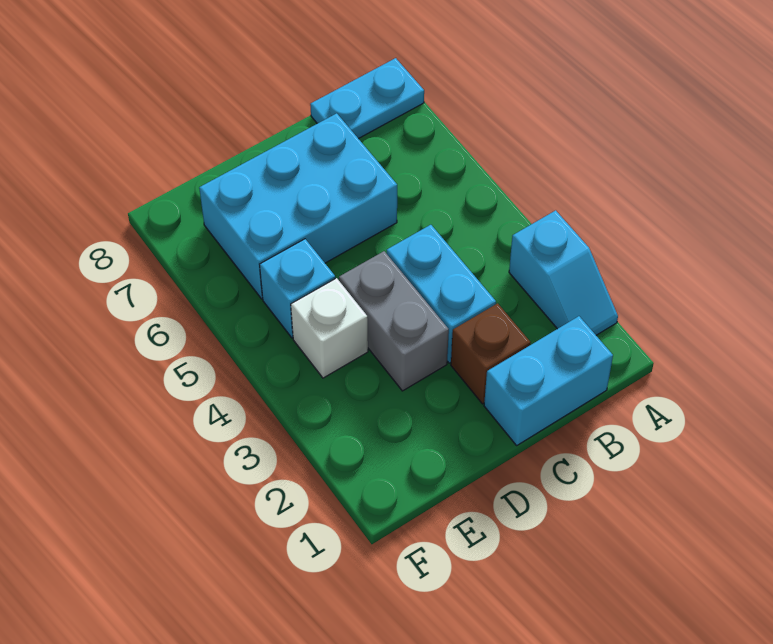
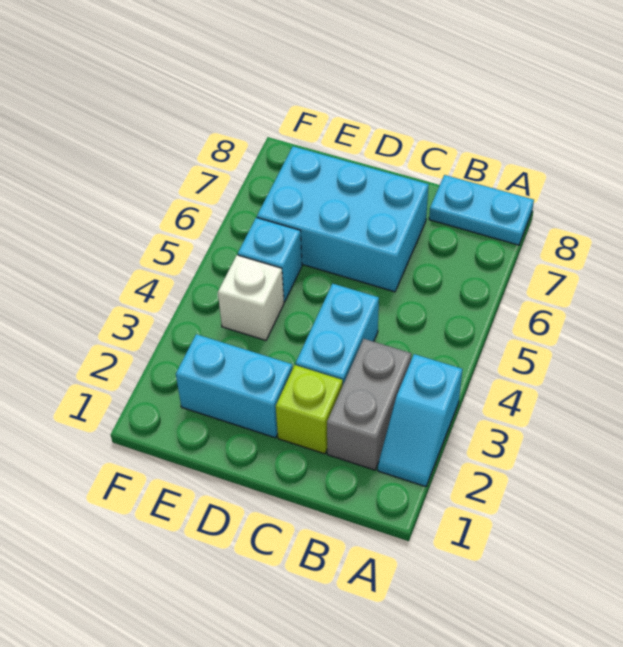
cyan 1x2 brick [484,316,613,445] -> cyan 1x2 brick moved to [176,334,292,438]
brown 1x1 brick [451,303,531,404] -> lime 1x1 brick [276,365,343,454]
grey 1x2 brick [339,251,449,391] -> grey 1x2 brick moved to [327,339,411,470]

